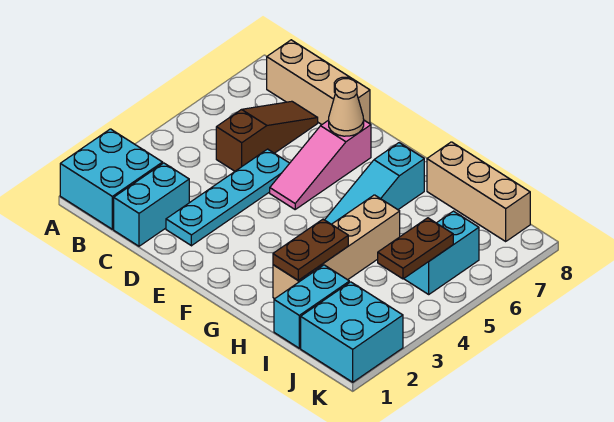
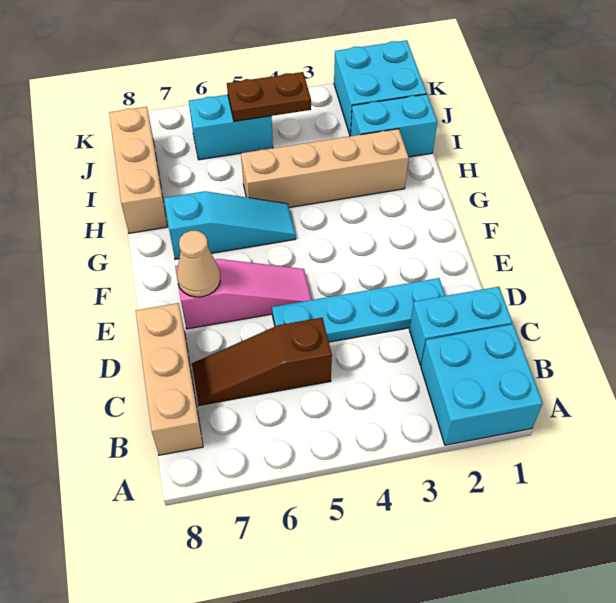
brown 1x2 plate [273,219,348,280] -> none

